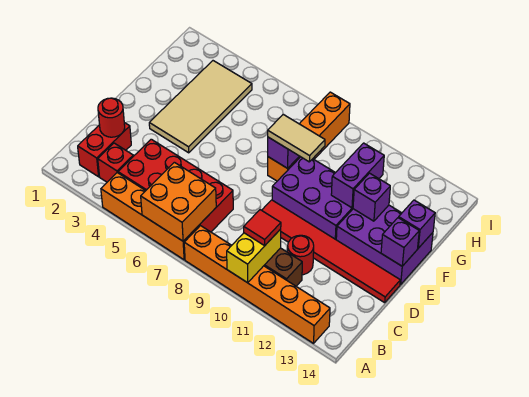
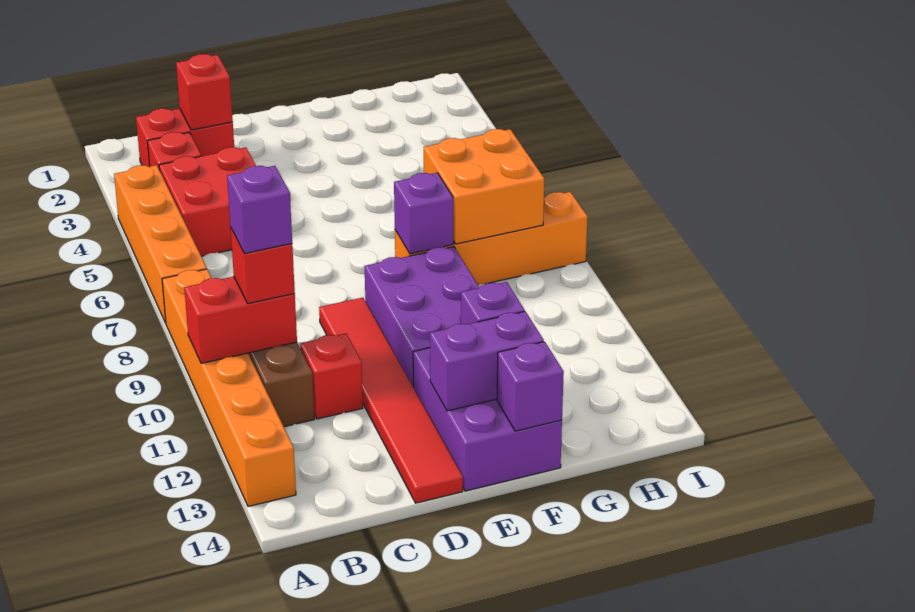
orange 2x2 brick [141,162,216,241] -> orange 2x2 brick moved to [424,129,544,244]
yellow 1x2 brick [227,229,281,283] -> red 1x2 brick [184,277,297,363]
red 2x4 brick [118,139,233,232] -> red 2x2 brick [159,147,256,256]
red 1x1 tile [244,210,281,246] -> red 1x1 brick [231,229,295,304]
red 1x1 round brick [98,98,125,137] -> red 1x1 brick [176,54,233,130]
red 1x1 round brick [288,235,314,275] -> red 1x1 brick [300,333,363,419]
tan 2x4 tile [149,61,252,153] -> none
purple 1x1 brick [381,218,419,266] -> purple 1x1 brick moved to [227,166,292,253]
tan 1x2 tile [268,114,325,162] -> none
purple 1x2 brick [331,143,384,208] -> purple 1x2 brick moved to [430,311,544,411]

